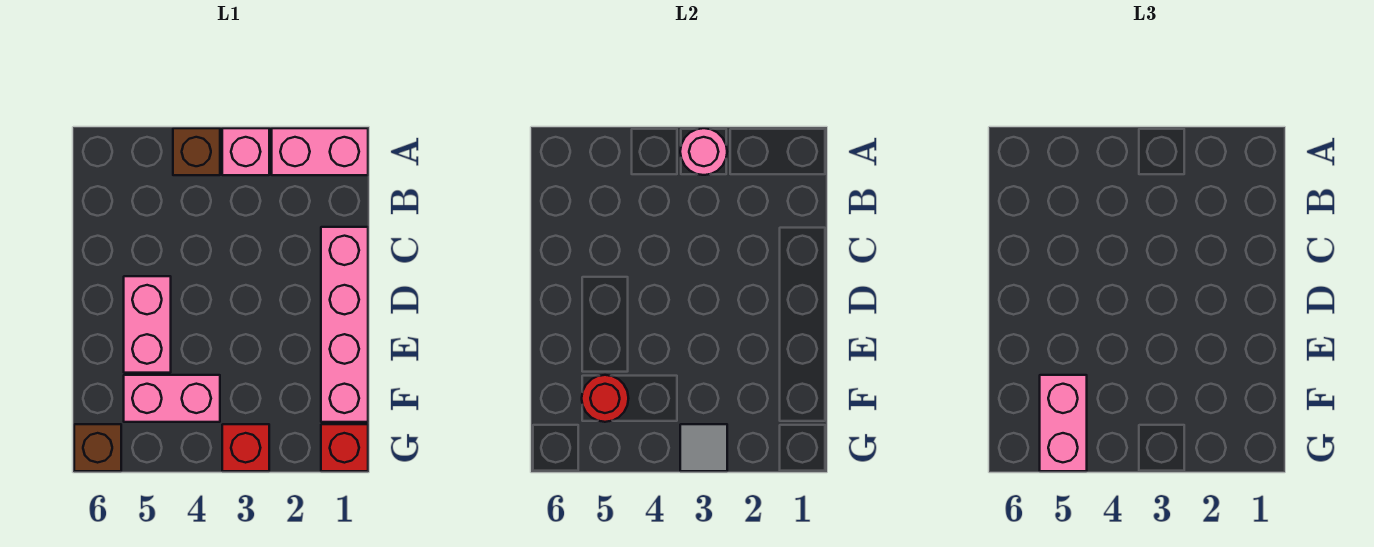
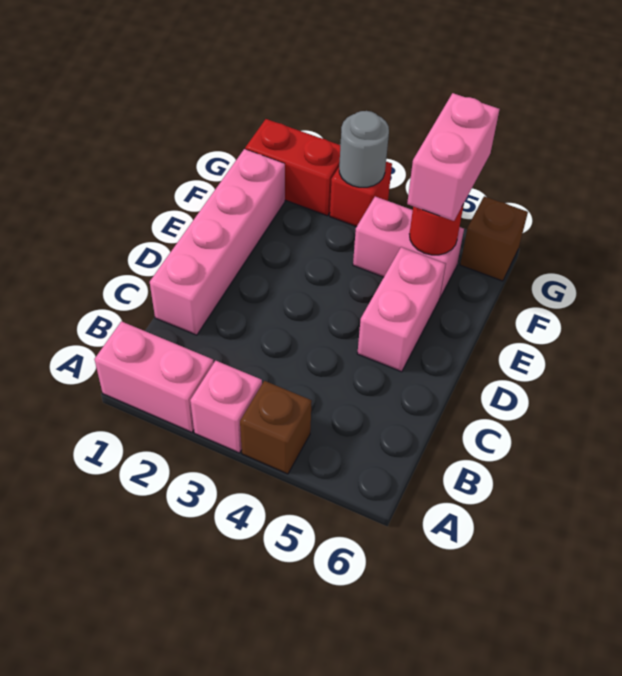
pink 1x1 round brick [680,128,727,175] -> none
red 1x1 brick [321,424,368,471] -> red 1x2 brick [245,119,340,216]
grey 1x1 tile [680,424,727,471] -> grey 1x1 round brick [339,111,389,187]

